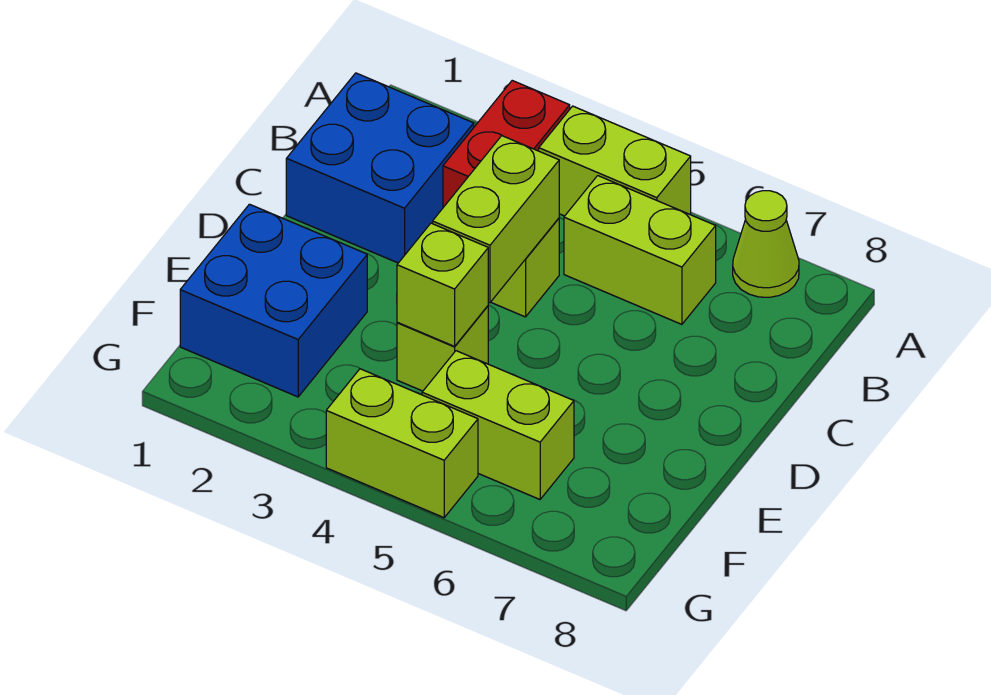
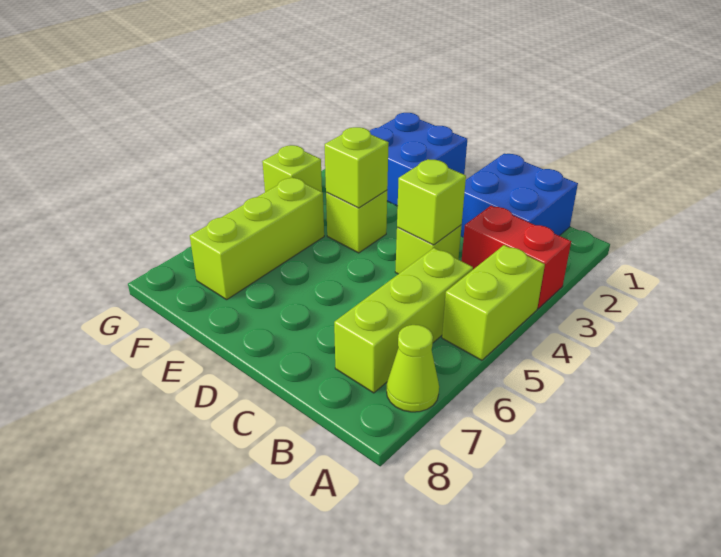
lime 1x2 brick [564,176,716,324] -> lime 1x3 brick [334,248,473,393]
lime 1x2 brick [433,136,559,303] -> lime 1x1 brick [397,159,466,245]
lime 1x2 brick [422,351,574,499] -> lime 1x3 brick [190,177,324,300]
lime 1x2 brick [326,369,478,518] -> lime 1x1 brick [262,145,322,192]

